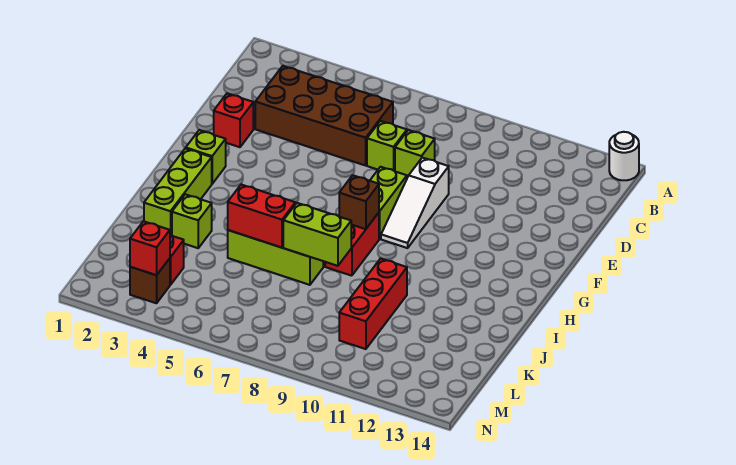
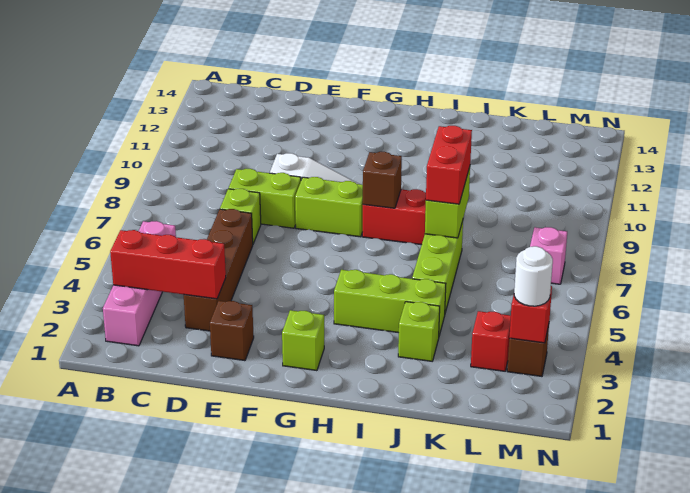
white 1x1 round brick [609,132,639,180] -> white 1x1 round brick moved to [514,246,553,306]
none -> pink 1x4 brick [103,221,176,346]
brown 2x4 brick [255,66,393,165] -> brown 1x4 brick [184,209,253,331]
lime 1x1 brick [395,130,435,178] -> lime 1x2 brick [229,169,301,228]
red 1x1 brick [214,93,253,147] -> brown 1x1 brick [210,301,254,361]
lime 1x3 brick [144,148,212,236] -> lime 1x3 brick moved to [334,270,446,336]
red 1x2 brick [228,185,295,248] -> red 1x2 brick moved to [426,126,472,204]
red 1x3 brick [339,259,407,349] -> red 1x3 brick moved to [110,230,226,299]
none -> pink 1x1 brick [530,227,567,284]

